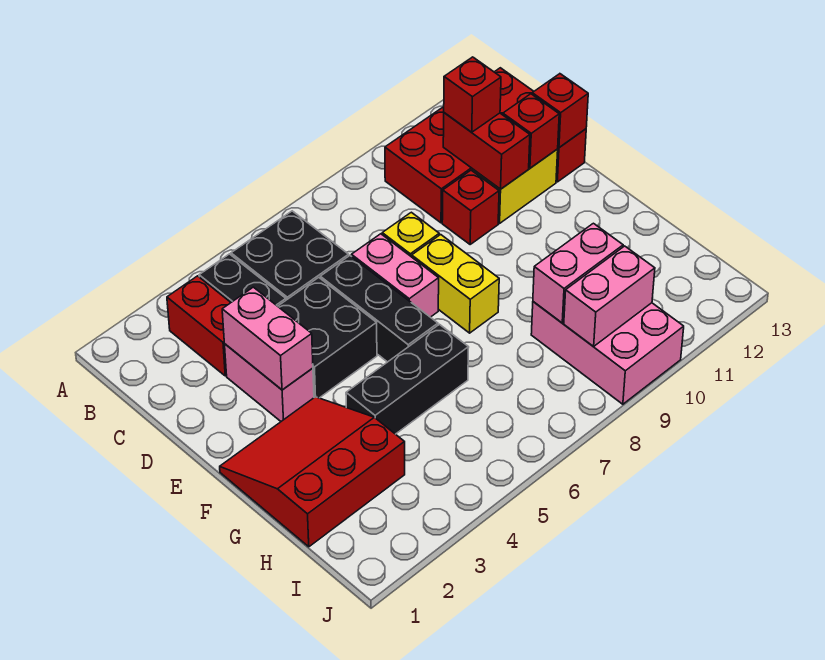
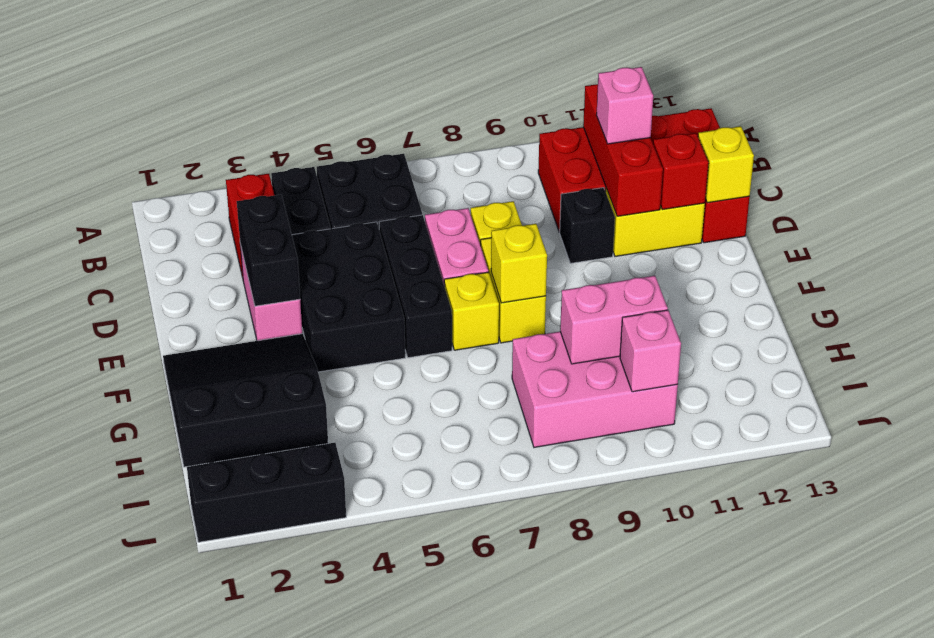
red 1x2 brick [443,113,530,189] -> red 1x3 brick [583,84,663,216]
red 1x1 brick [444,57,501,132] -> pink 1x1 brick [596,67,653,144]
pink 1x2 brick [222,287,313,390] -> black 1x2 brick [237,195,300,306]
black 2x2 brick [278,277,377,398] -> black 2x3 brick [292,222,405,372]
red 1x1 brick [442,170,499,244] -> black 1x1 brick [560,188,615,263]
red 1x1 brick [532,74,588,147] -> yellow 1x1 brick [698,126,754,203]
red 3x3 slope [220,397,405,547] -> black 3x3 slope [163,334,328,467]
none -> yellow 1x1 brick [444,272,499,350]
none -> yellow 1x1 brick [491,224,547,303]
black 1x3 brick [346,324,469,434] -> black 1x3 brick moved to [187,443,346,542]
pink 2x3 brick [531,302,684,404] -> pink 2x3 brick turned to [512,332,678,447]
pink 1x2 brick [564,246,655,347] -> pink 1x1 brick [620,310,681,392]

